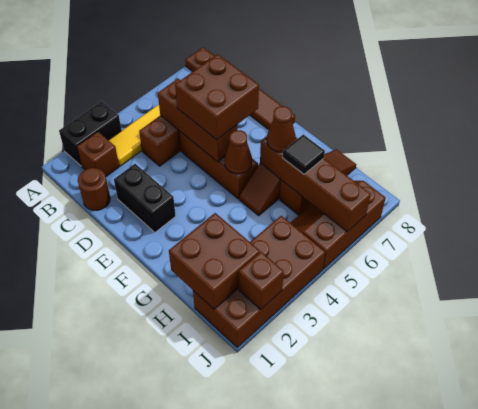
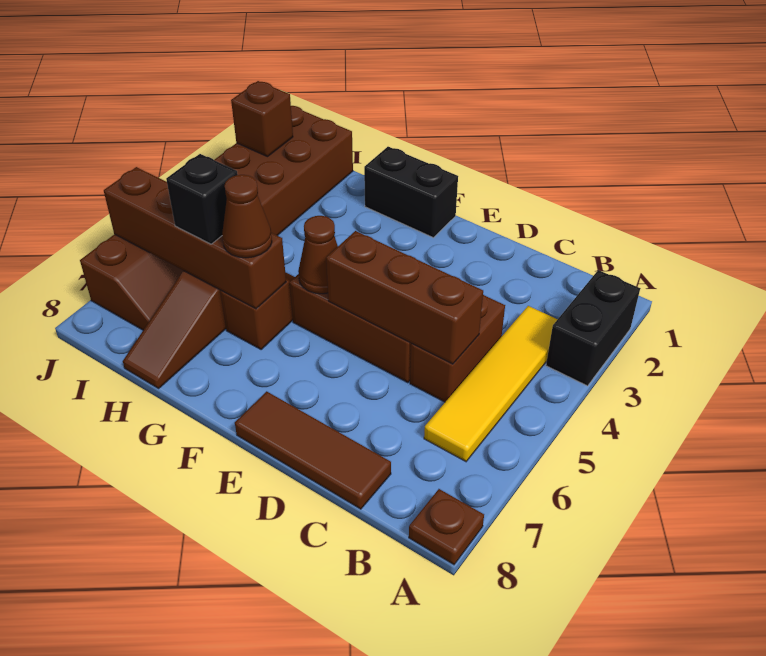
brown 1x1 brick [77,132,119,176] -> none
brown 1x1 round brick [78,168,110,210] -> none
black 1x2 brick [114,164,176,232] -> black 1x2 brick moved to [364,147,458,238]
brown 2x2 brick [175,54,259,140] -> none
brown 2x2 brick [169,213,260,309] -> none
black 1x1 tile [283,135,325,174] -> black 1x1 brick [166,154,238,244]

